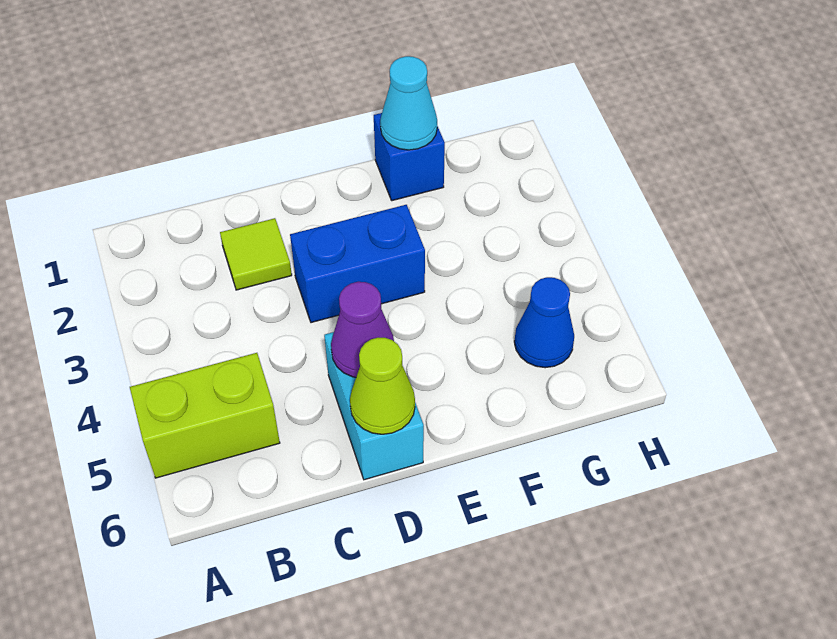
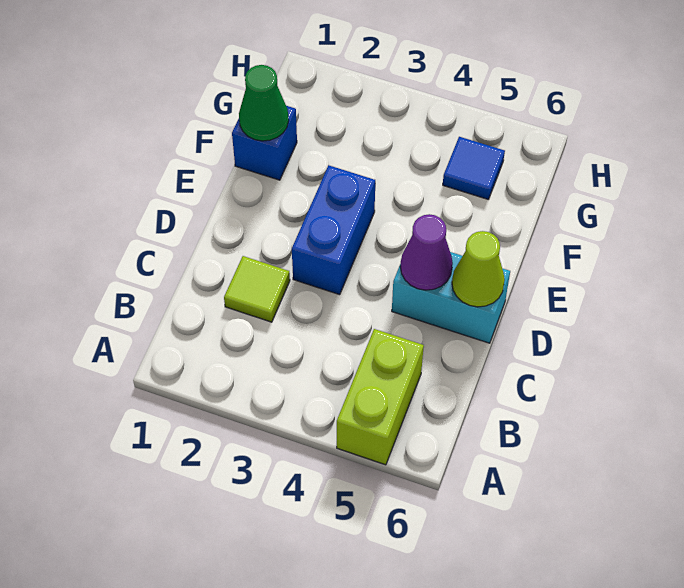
cyan 1x1 cone [380,56,437,150] -> green 1x1 cone [239,65,289,141]
blue 1x1 cone [514,277,574,368] -> blue 1x1 tile [443,137,505,199]

